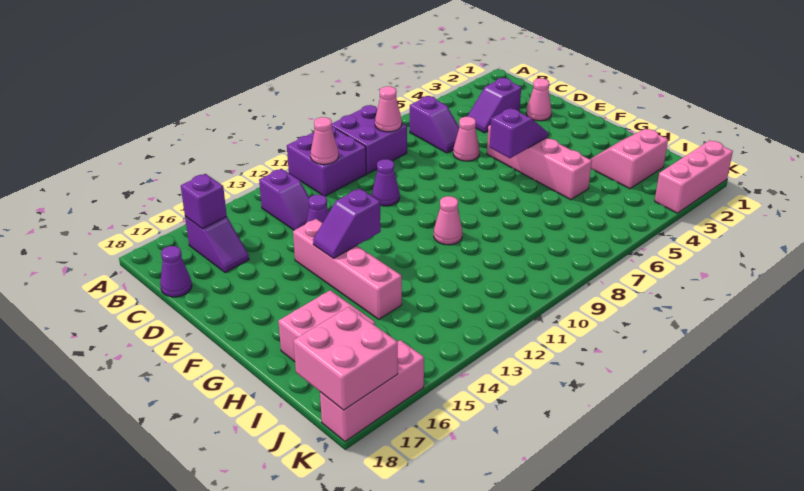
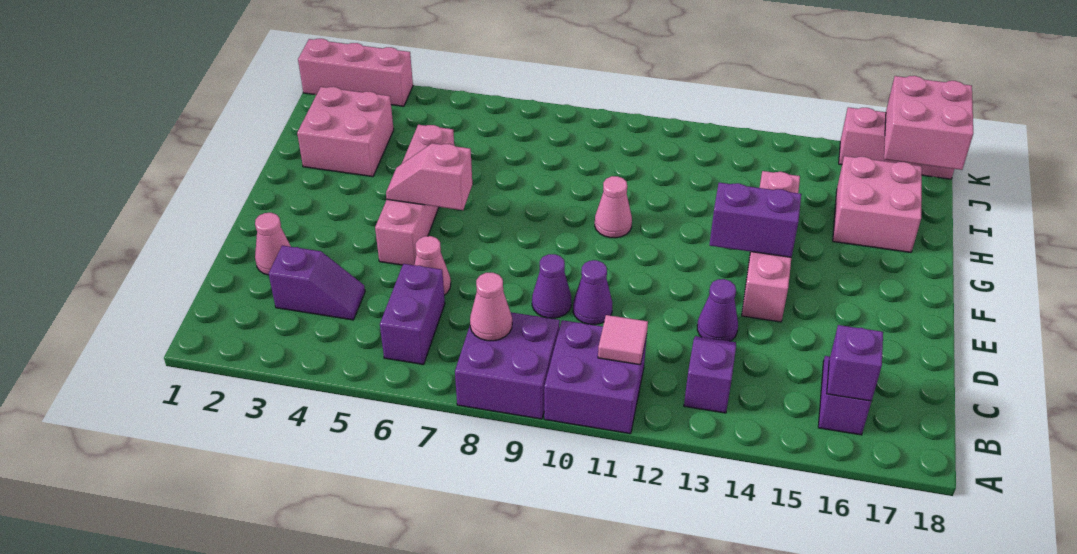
purple 1x2 slope [410,96,459,153] -> purple 1x2 brick [380,264,445,364]
pink 1x1 cone [311,117,338,164] -> pink 1x1 tile [598,315,648,365]
purple 1x1 cone [160,246,192,297] -> purple 1x1 cone moved to [532,254,571,318]
purple 1x2 slope [490,108,548,158] -> pink 1x2 slope [386,143,472,210]
purple 1x2 slope [313,188,381,258] -> purple 1x2 brick [709,183,801,257]
pink 2x2 slope [590,129,668,189] -> pink 2x2 brick [297,87,394,177]

